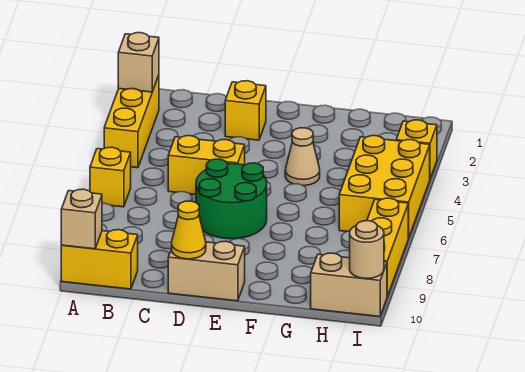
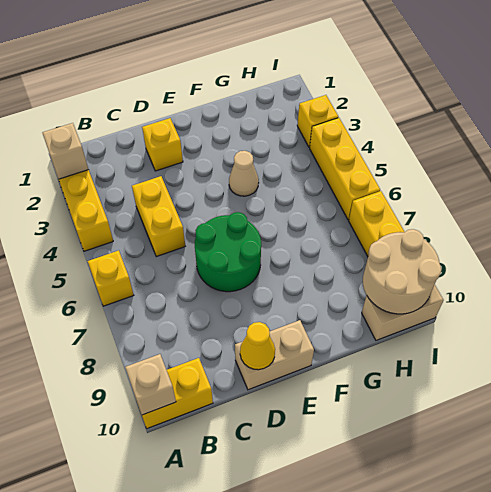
yellow 1x2 brick [168,136,245,194] -> yellow 1x2 brick turned to [132,176,185,257]
yellow 2x3 brick [339,136,430,238] -> yellow 1x3 brick [310,118,380,220]
tan 1x1 round brick [350,221,384,278] -> tan 2x2 round brick [363,229,441,314]

